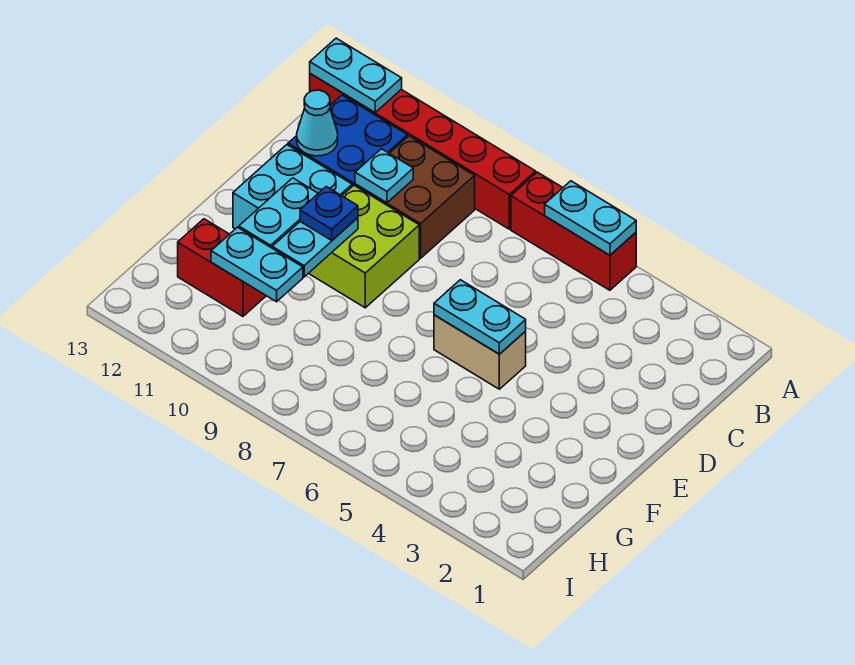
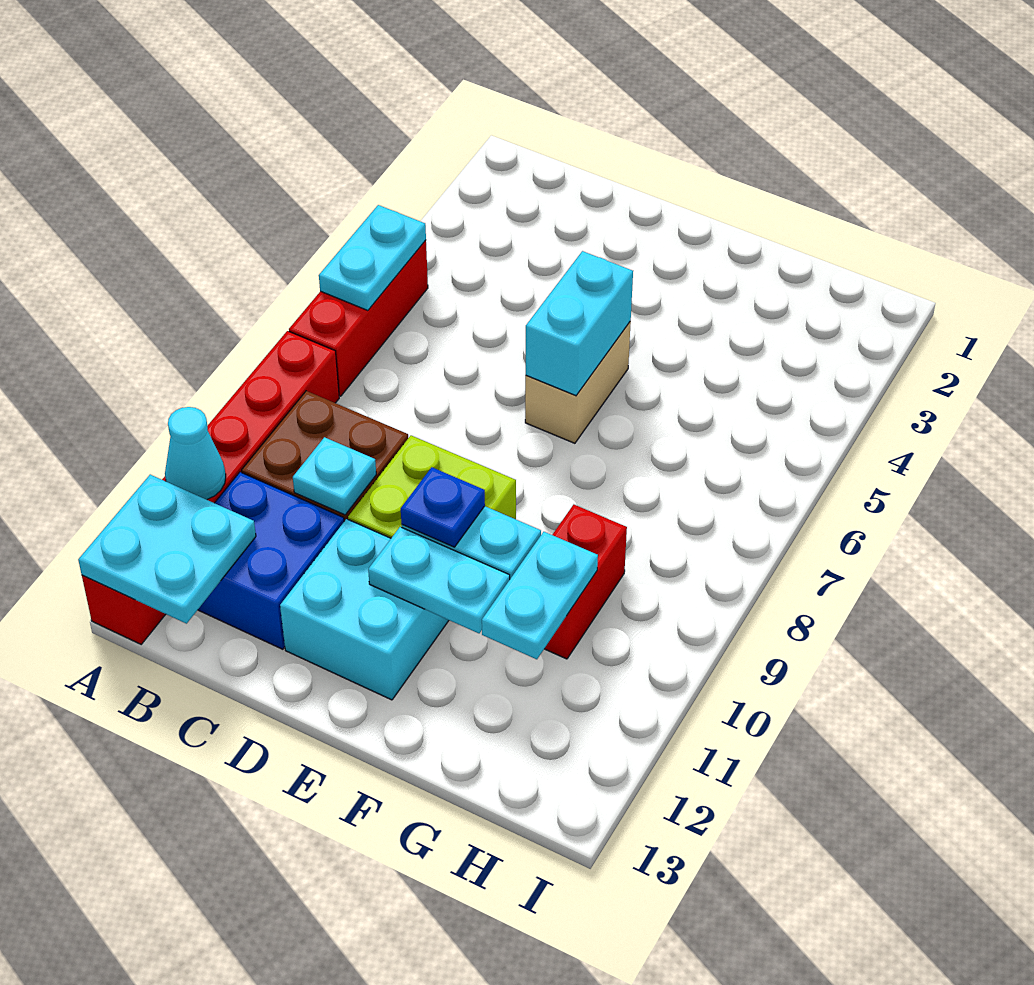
cyan 1x2 plate [310,38,402,112] -> cyan 2x2 plate [78,475,256,624]
cyan 1x1 cone [297,90,338,156] -> cyan 1x1 cone moved to [165,407,226,500]
cyan 1x2 plate [434,280,526,354] -> cyan 1x2 brick [526,251,633,396]
red 1x2 brick [178,219,266,316] -> red 1x2 brick moved to [544,505,627,659]

